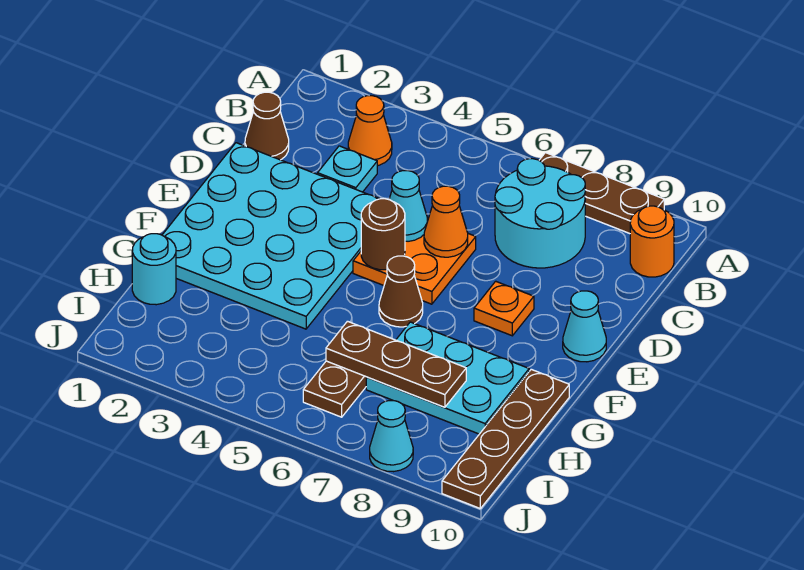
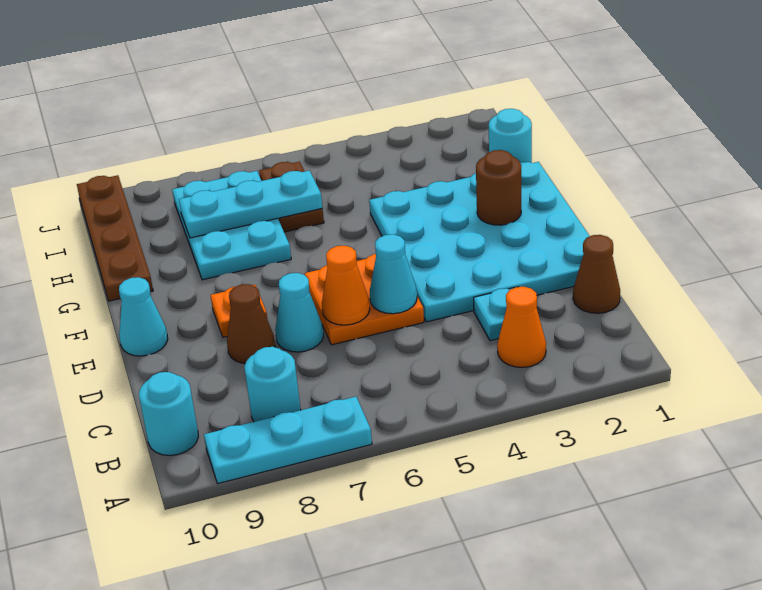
brown 1x3 plate [539,153,664,234] -> cyan 1x3 plate [204,397,372,483]
cyan 2x2 round brick [495,159,585,268] -> cyan 1x1 round brick [244,347,301,422]
orange 1x1 round brick [630,206,674,277] -> cyan 1x1 round brick [139,372,198,456]
brown 1x1 round brick [361,199,405,270] -> brown 1x1 round brick moved to [476,150,521,225]
brown 1x1 cone [379,256,423,327] -> brown 1x1 cone moved to [227,284,275,363]
cyan 2x3 plate [366,322,529,434] -> cyan 2x3 plate turned to [172,171,291,280]
brown 1x3 plate [326,321,466,407] -> cyan 1x3 plate [179,171,322,238]
cyan 1x1 cone [370,401,413,472] -> cyan 1x1 cone moved to [275,273,323,352]

